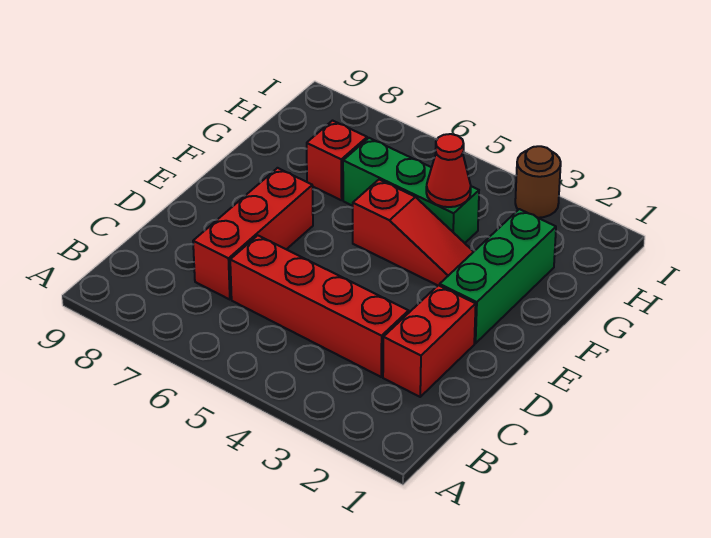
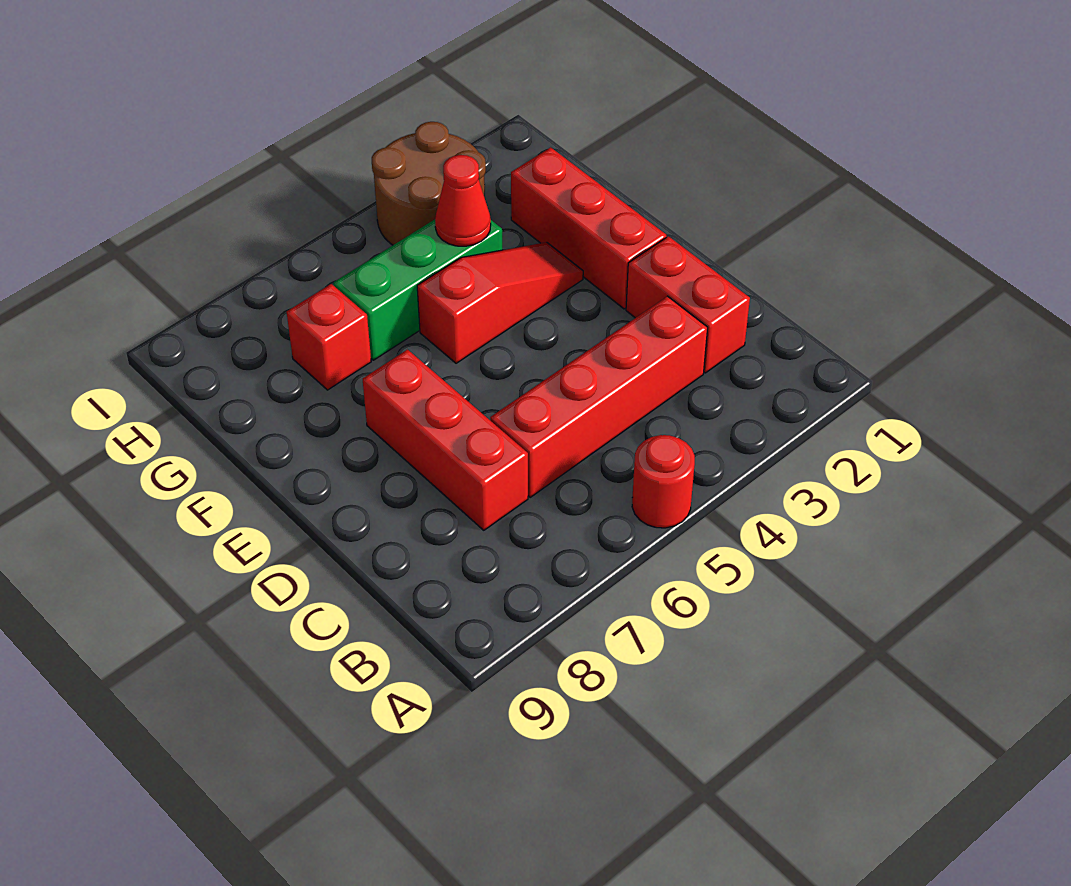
none -> red 1x1 round brick [632,435,695,528]
green 1x3 brick [440,209,556,343] -> red 1x3 brick [511,147,666,309]
brown 1x1 round brick [515,146,561,218] -> brown 2x2 round brick [372,122,486,245]

